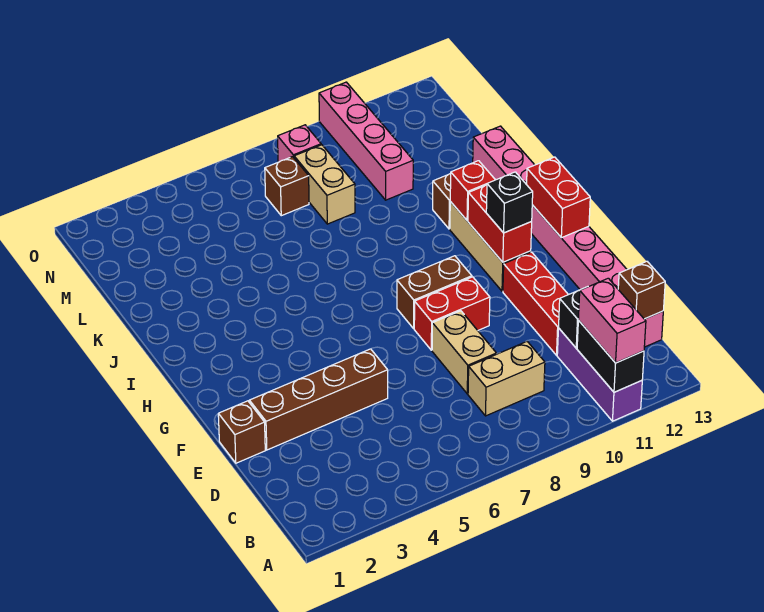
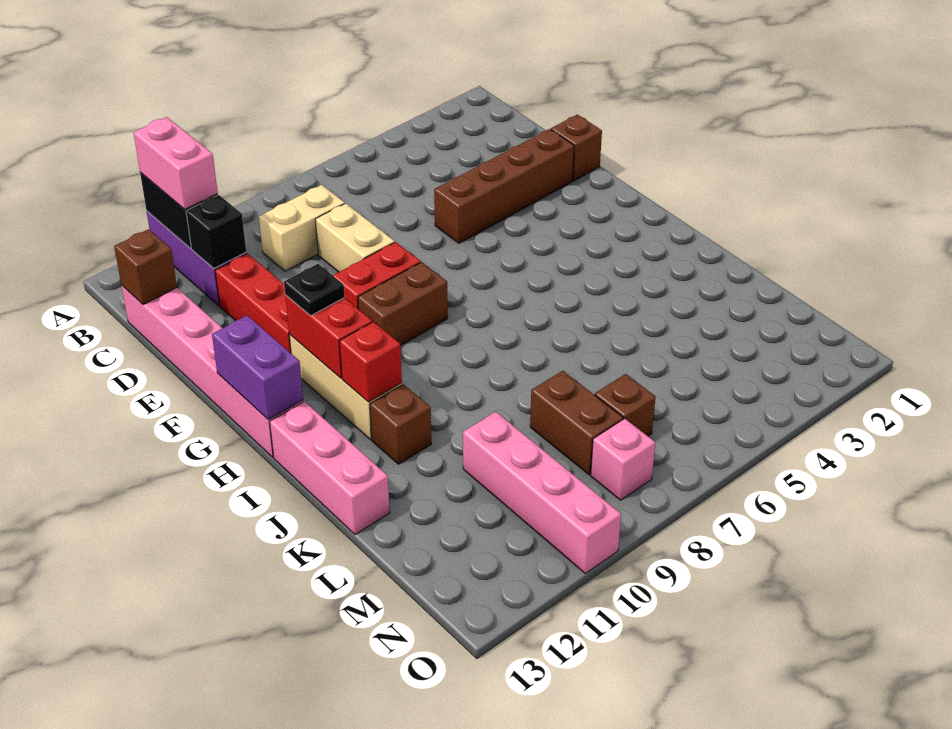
black 1x1 brick [486,172,533,233] -> black 1x1 plate [284,264,345,316]
red 1x2 brick [527,157,590,238] -> purple 1x2 brick [212,315,303,420]
tan 1x2 brick [294,145,355,224] -> brown 1x2 brick [530,371,623,475]

